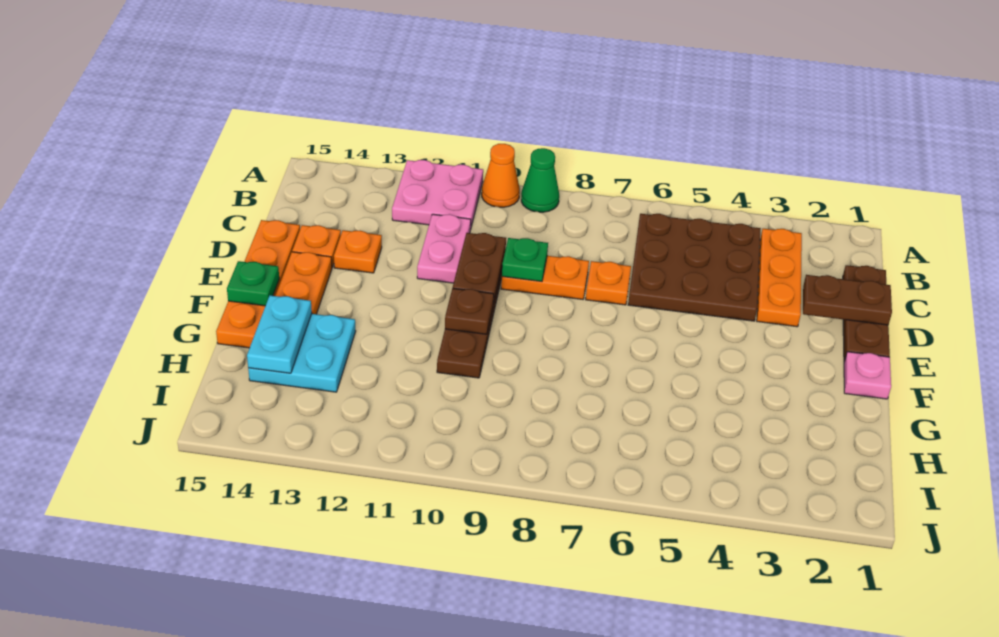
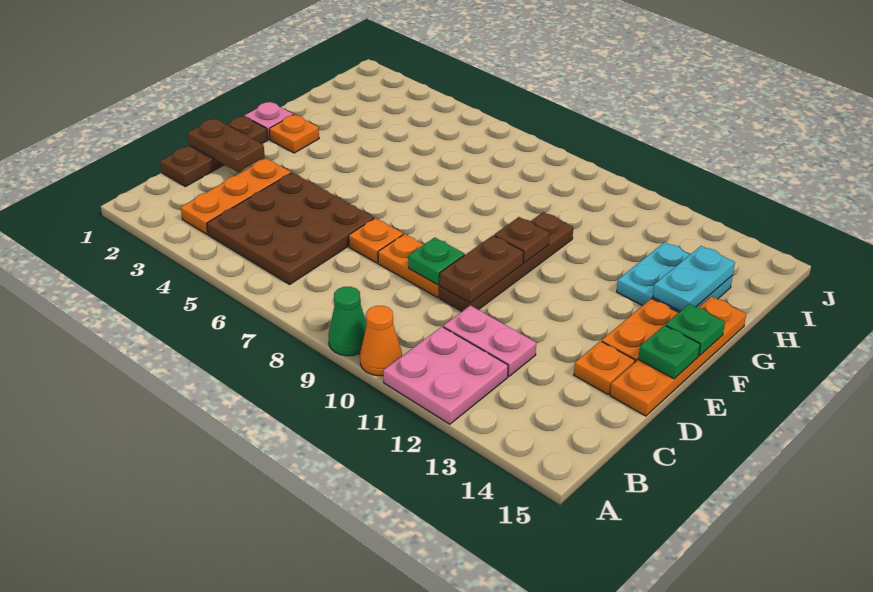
pink 1x2 plate [417,214,471,283] -> pink 1x2 plate turned to [443,306,536,376]
orange 1x1 plate [334,230,382,273] -> orange 1x1 plate moved to [269,114,319,153]
none -> green 1x1 plate [638,325,700,379]

